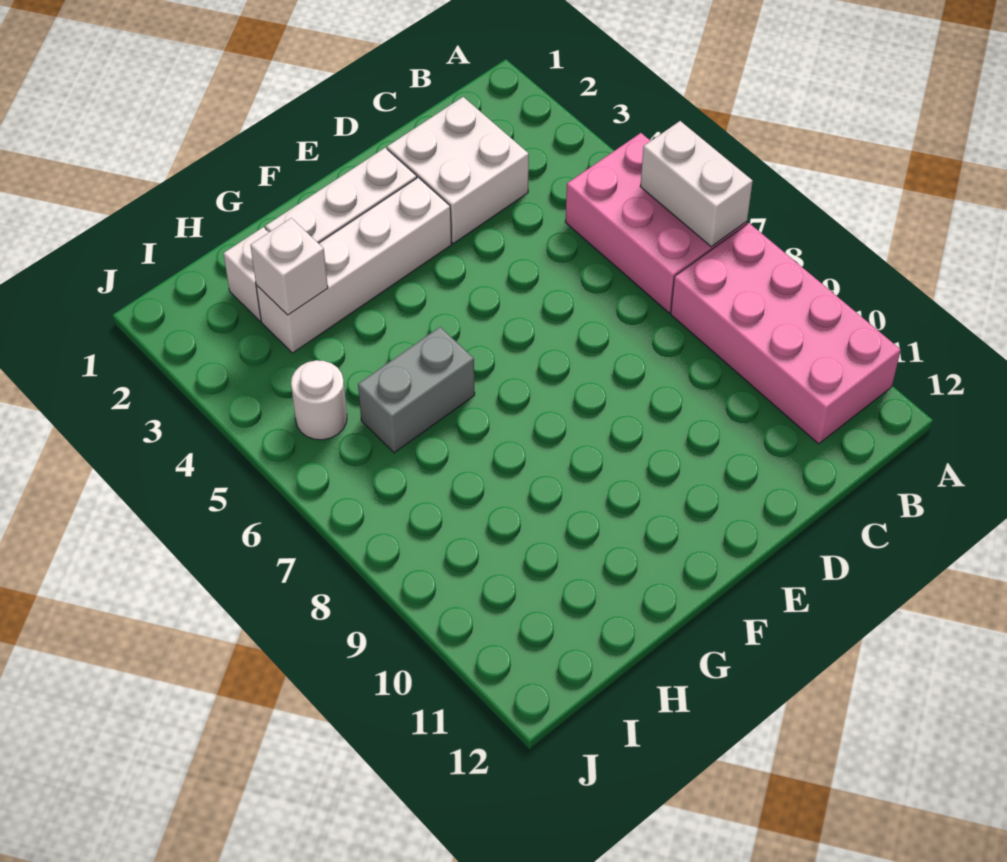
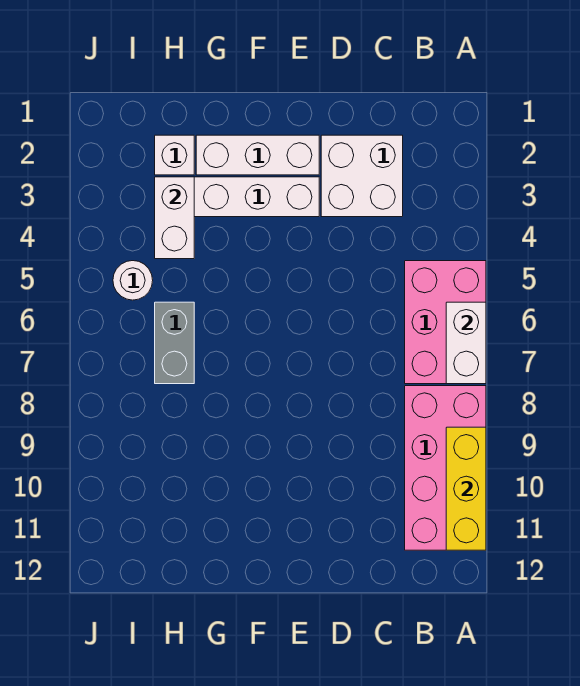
none -> yellow 1x3 brick [446,427,486,550]
grey 1x2 brick [358,327,475,453] -> grey 1x2 brick turned to [155,302,194,384]
white 1x1 brick [250,218,328,315] -> white 1x2 brick [155,177,194,259]

